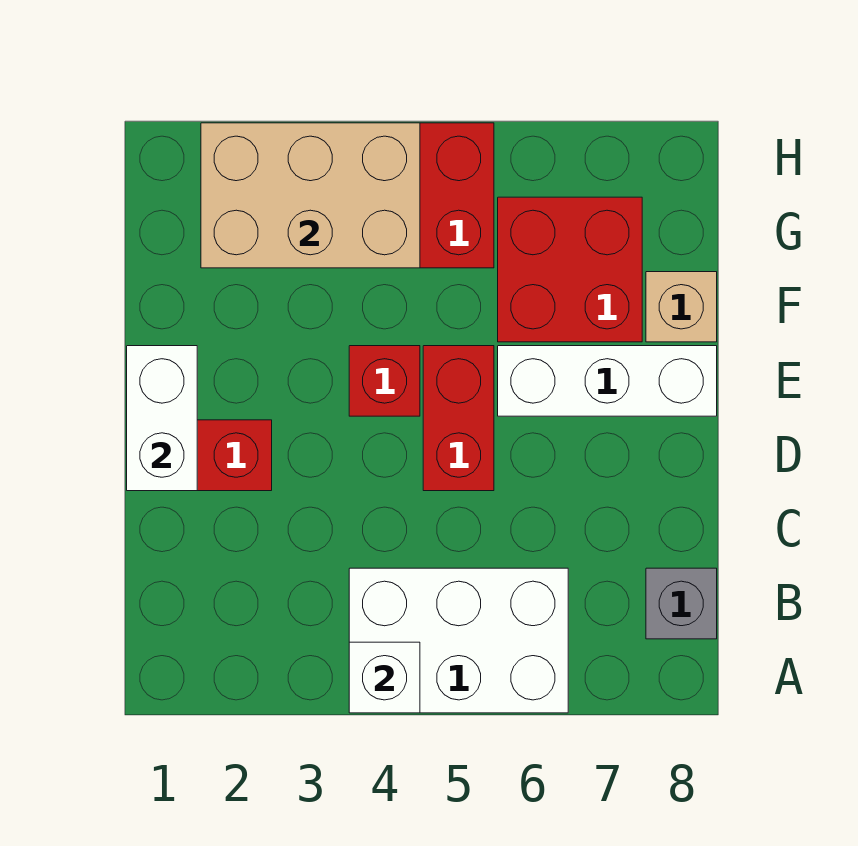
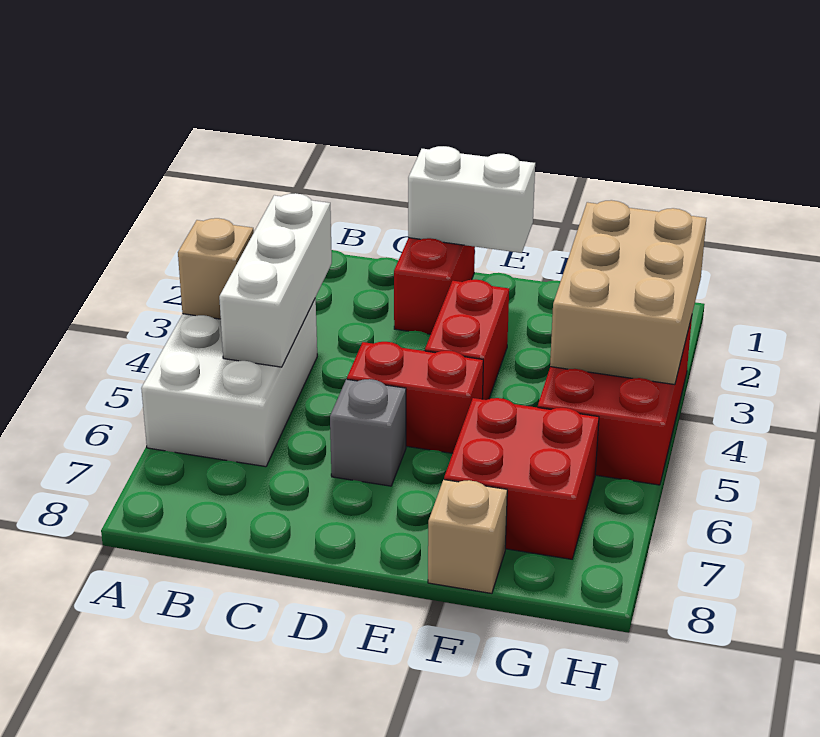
white 1x1 brick [349,642,420,713] -> tan 1x1 brick [178,218,254,319]
grey 1x1 brick [646,568,717,639] -> grey 1x1 brick moved to [330,379,406,486]
red 1x1 brick [349,346,420,416] -> red 1x2 brick [425,279,509,400]
white 1x3 brick [498,346,717,416] -> white 1x3 brick moved to [219,193,332,367]

